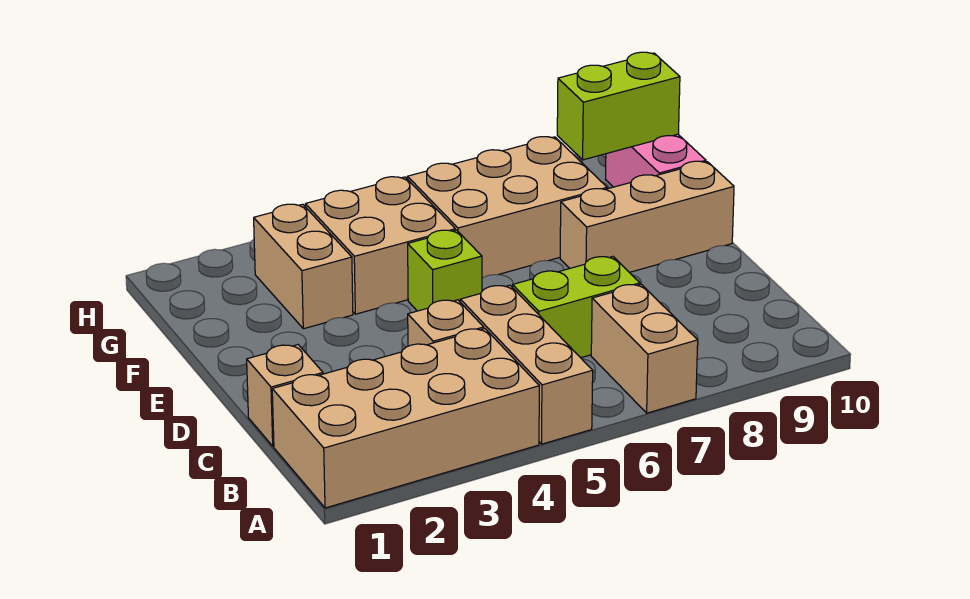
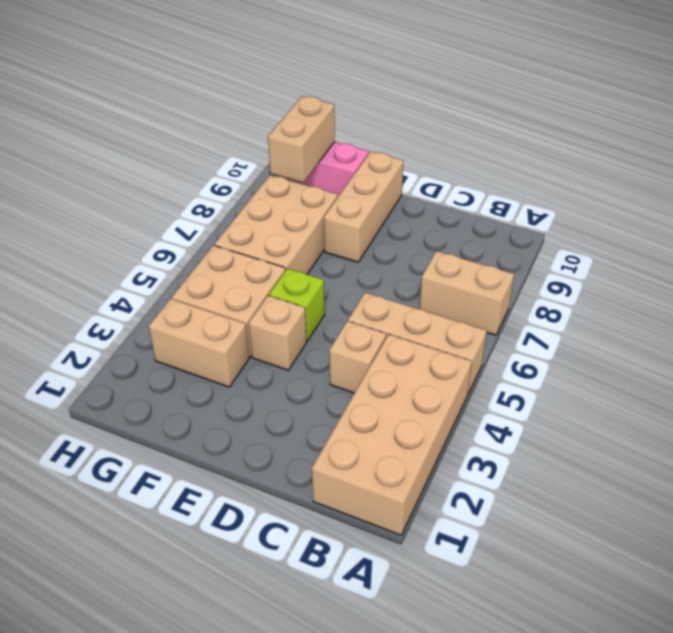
tan 1x1 brick [247,345,323,446] -> tan 1x1 brick moved to [249,296,307,370]
lime 1x2 brick [513,257,640,358] -> none
lime 1x2 brick [557,52,680,160] -> tan 1x2 brick [268,96,335,183]

